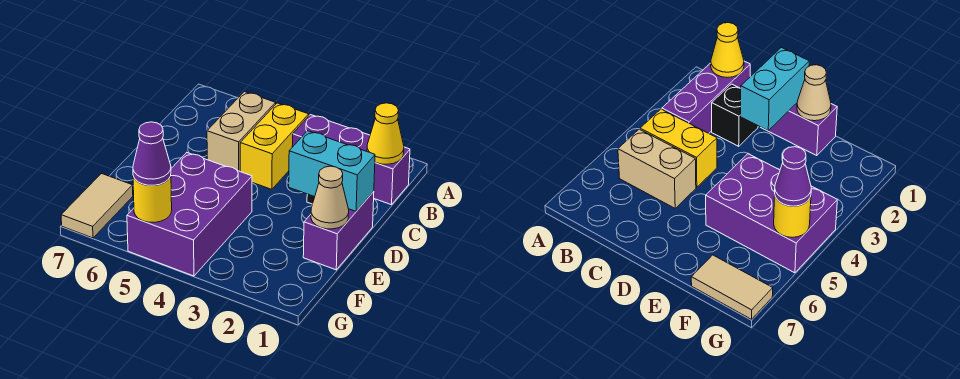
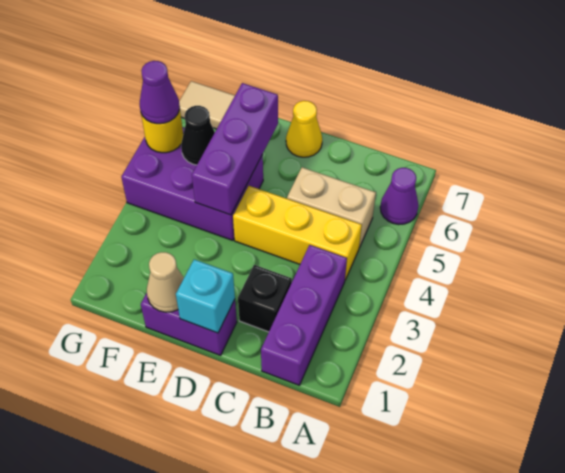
none -> purple 1x1 cone [380,168,419,225]
yellow 1x1 cone [367,103,404,164] -> yellow 1x1 cone moved to [286,101,322,157]
yellow 1x2 brick [240,103,309,189] -> yellow 1x3 brick [233,186,362,280]
cyan 1x2 brick [289,131,375,211] -> cyan 1x1 brick [176,259,235,333]
none -> purple 1x3 brick [192,83,278,215]
none -> black 1x1 cone [181,106,215,165]

